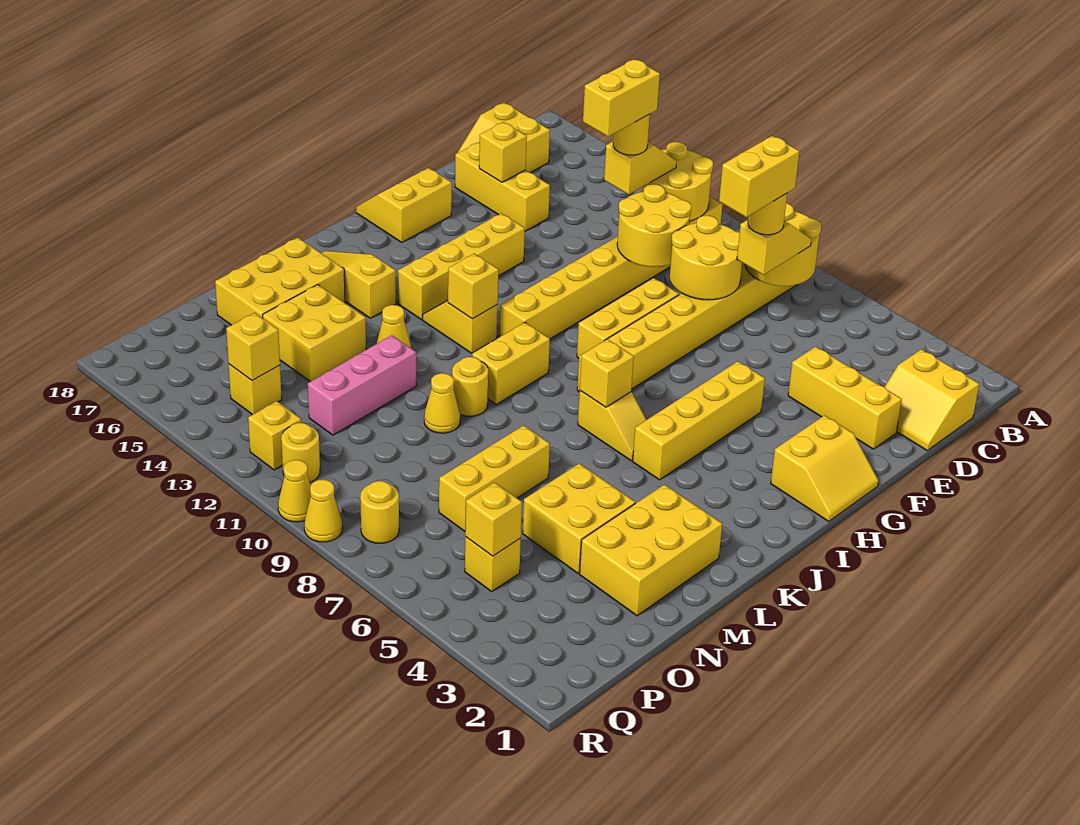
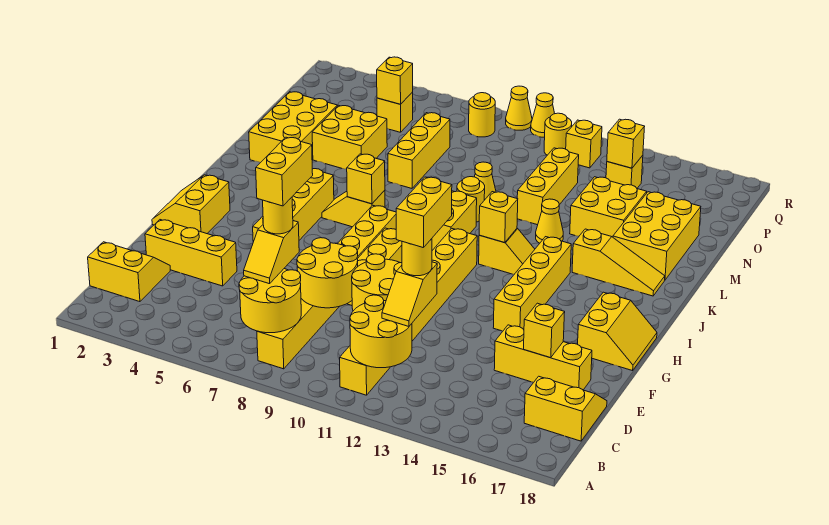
pink 1x3 brick [308,335,416,435] -> yellow 1x3 brick [517,148,579,225]

